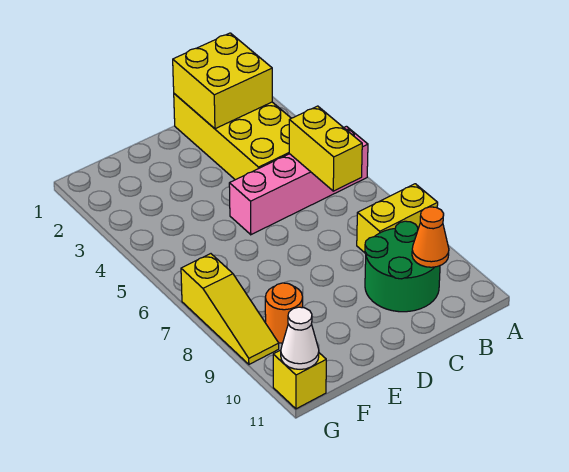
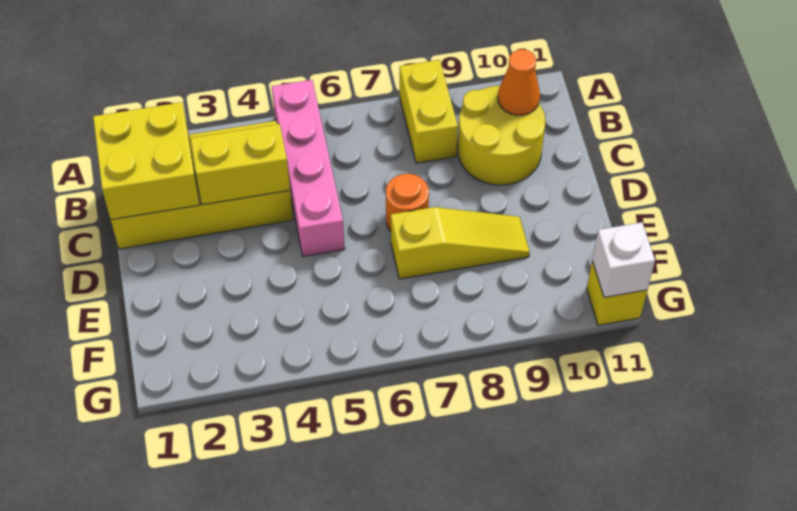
yellow 1x2 brick [289,106,362,191] -> yellow 1x2 brick moved to [190,124,290,205]
green 2x2 round brick [365,221,440,312] -> yellow 2x2 round brick [458,86,545,185]
orange 1x1 round brick [265,283,303,343] -> orange 1x1 round brick moved to [386,174,429,231]
yellow 1x3 slope [181,254,279,364] -> yellow 1x3 slope moved to [391,207,530,279]
white 1x1 cone [281,307,319,369] -> white 1x1 brick [592,222,655,297]

